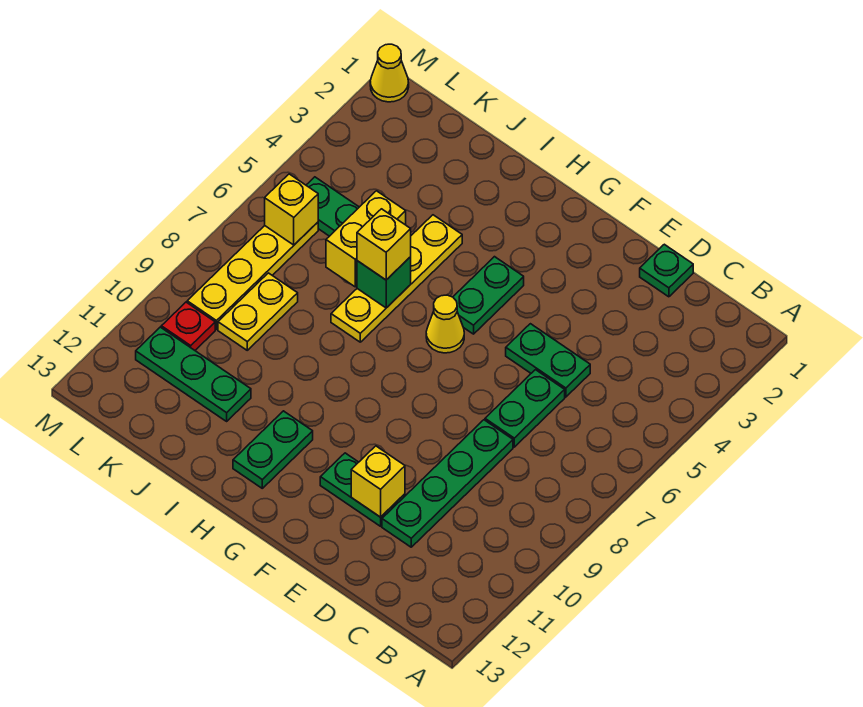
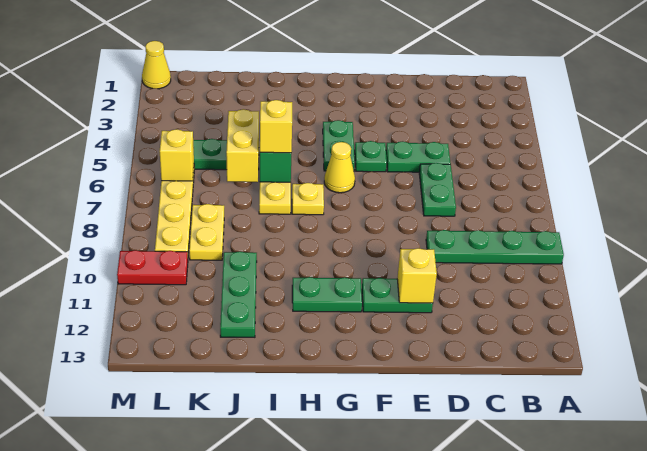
green 1x1 plate [640,244,693,297] -> green 1x1 plate moved to [355,141,387,172]
green 1x4 plate [382,420,513,547] -> green 1x4 plate turned to [426,230,564,264]
none -> yellow 1x1 plate [292,183,324,215]
green 1x2 plate [233,411,313,488] -> green 1x2 plate turned to [292,277,362,312]
green 1x3 plate [136,327,251,421] -> green 1x3 plate turned to [220,251,257,337]
red 1x1 plate [161,302,215,350] -> red 1x2 plate [117,250,188,285]

